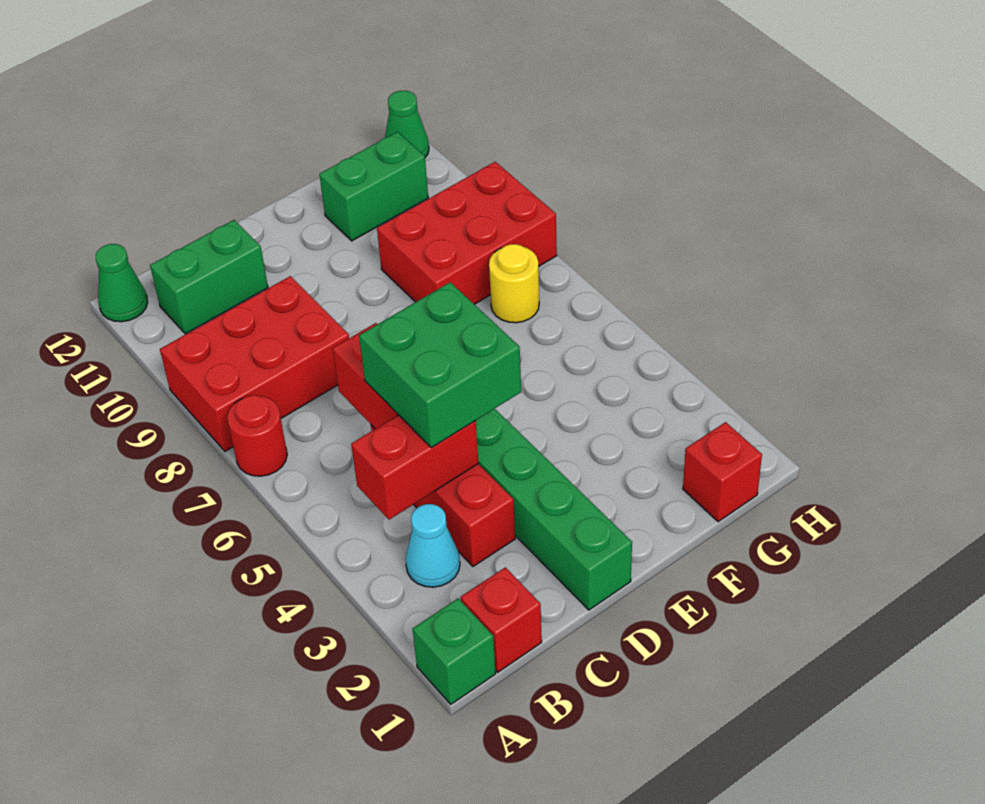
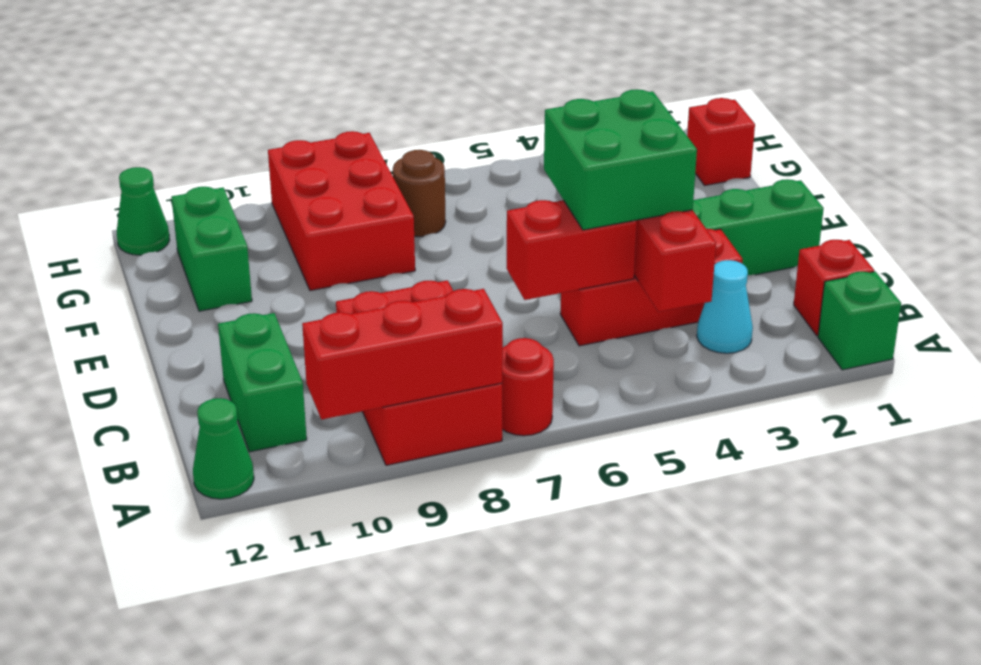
none -> red 1x3 brick [302,289,503,420]
yellow 1x1 round brick [489,244,539,323] -> brown 1x1 round brick [393,150,446,237]

